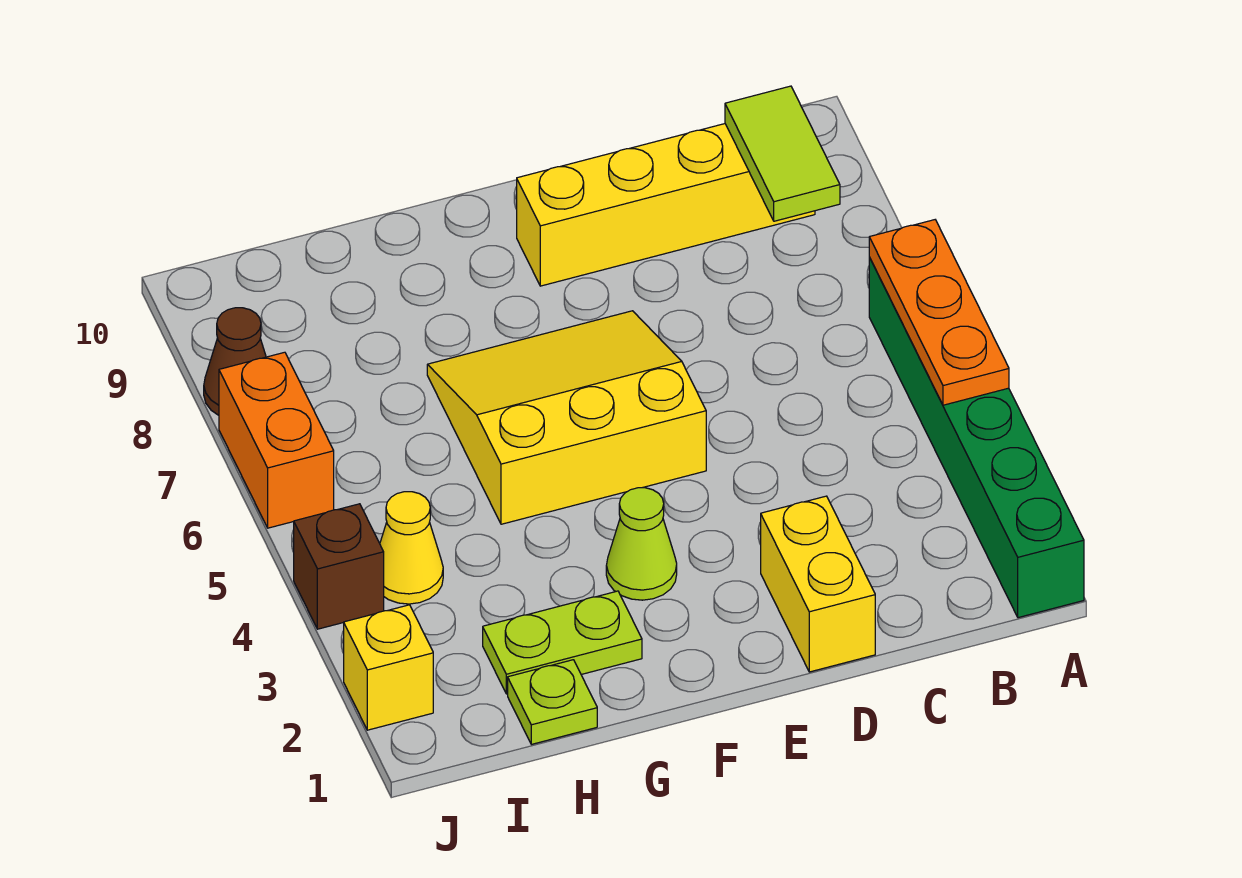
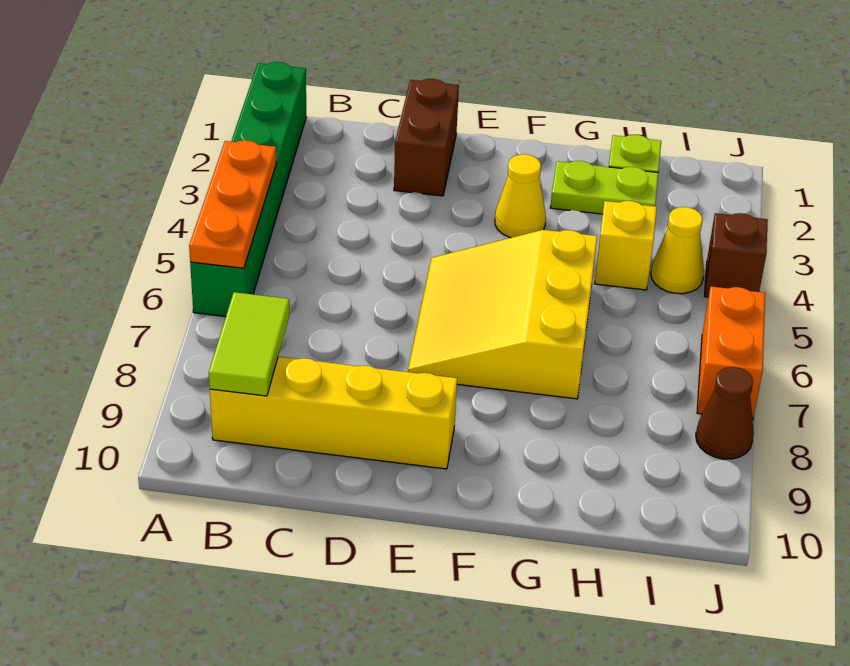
yellow 1x2 brick [761,496,875,672] -> brown 1x2 brick [394,79,459,196]
yellow 3x3 slope [427,311,706,524] -> yellow 3x3 slope turned to [408,230,597,399]
lime 1x1 cone [606,488,677,600] -> yellow 1x1 cone [495,154,546,238]
yellow 1x1 brick [344,605,433,730] -> yellow 1x1 brick moved to [595,201,657,290]

